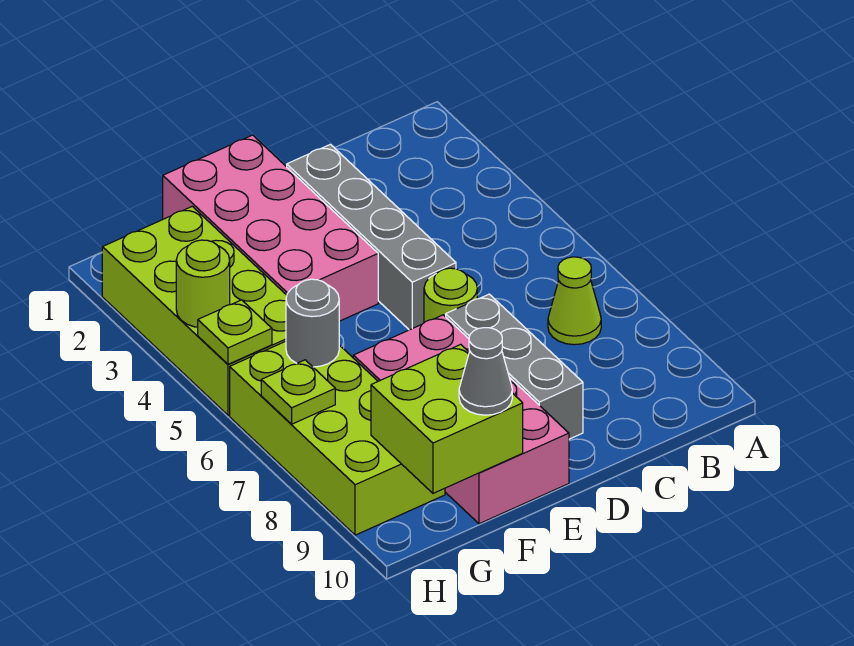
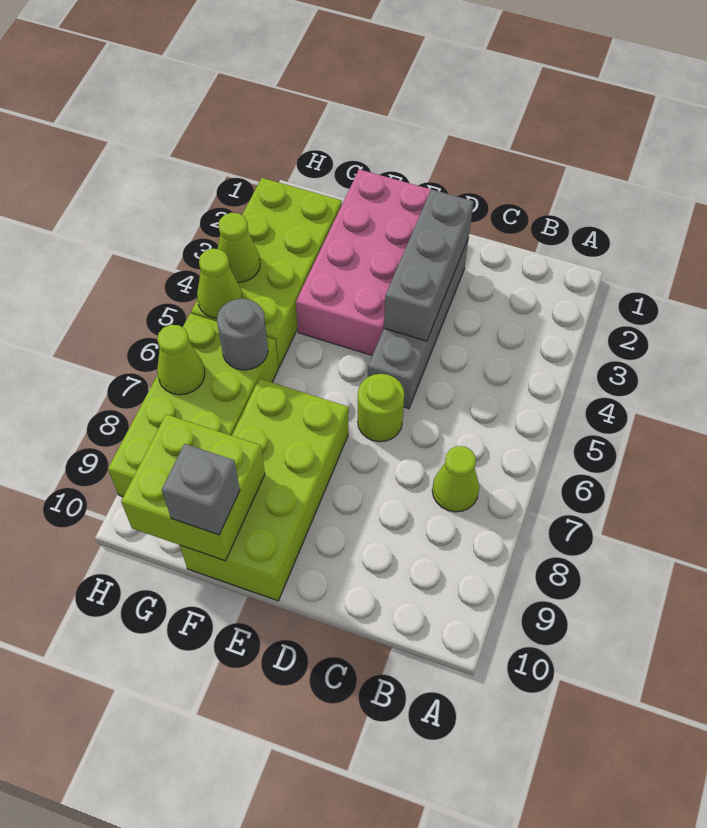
grey 1x3 brick [446,294,583,439] -> grey 1x3 brick moved to [384,189,474,341]
pink 2x4 brick [353,315,569,524] -> lime 2x4 brick [180,379,348,601]
grey 1x1 cone [459,328,512,415] -> grey 1x1 brick [162,444,240,535]
lime 1x1 round brick [176,240,230,327] -> lime 1x1 cone [218,213,260,282]
lime 1x1 plate [198,300,272,364] -> lime 1x1 cone [197,249,242,318]
lime 1x1 plate [261,360,335,424] -> lime 1x1 cone [157,325,205,395]

